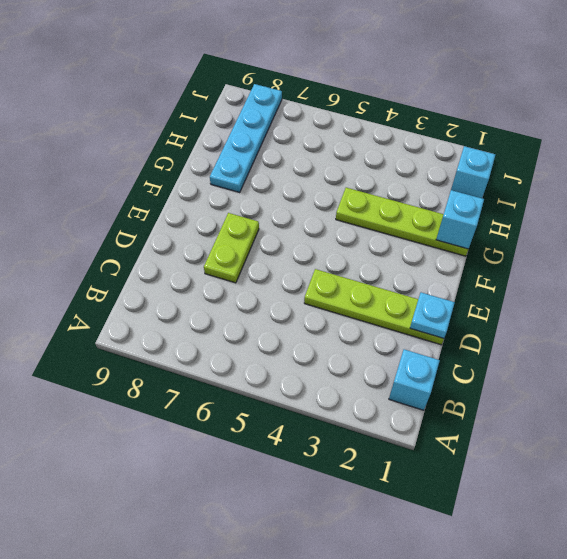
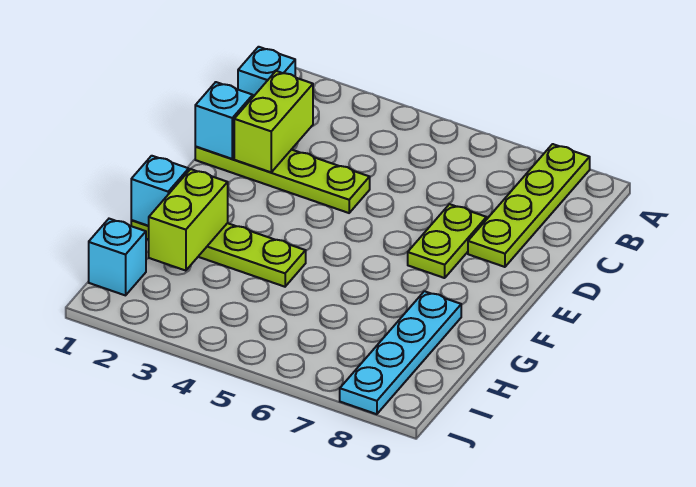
none -> lime 1x4 plate [468,144,590,267]
none -> lime 1x2 brick [234,71,313,172]
cyan 1x1 plate [410,293,455,338] -> cyan 1x1 brick [195,82,253,159]
none -> lime 1x2 brick [149,169,228,271]

